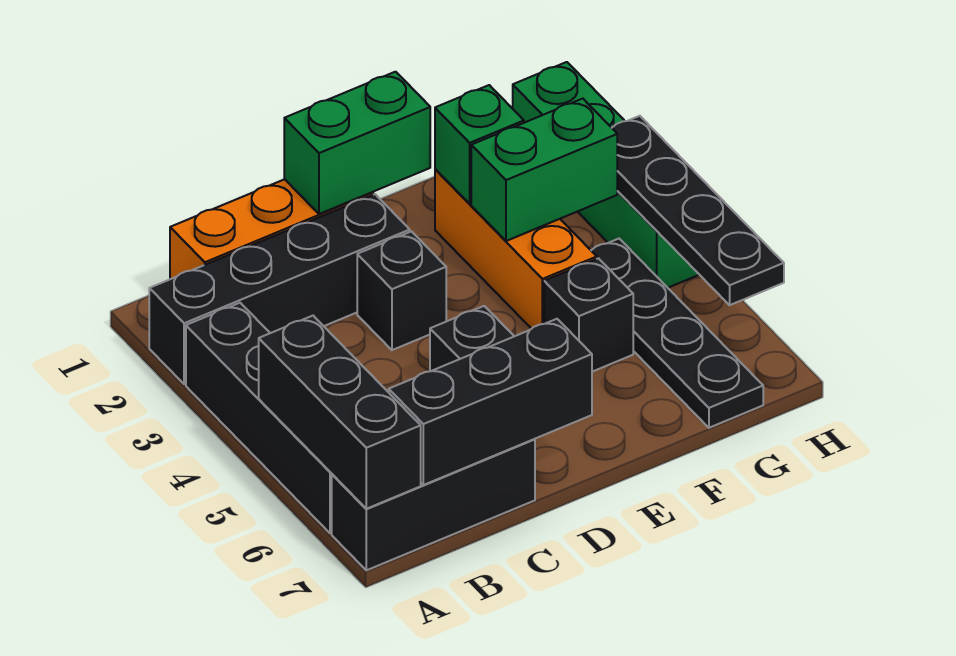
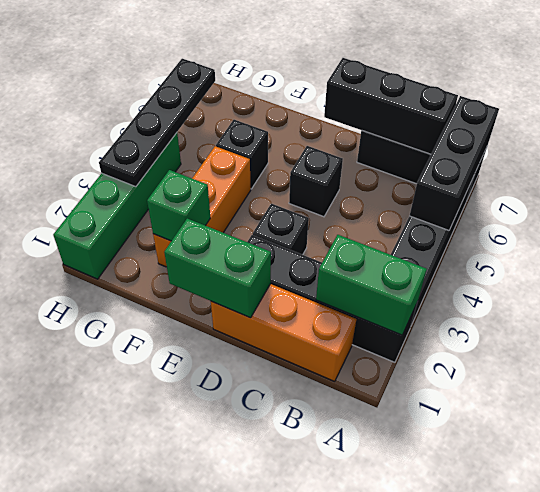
green 1x2 brick [471,99,617,241] -> green 1x2 brick moved to [316,235,427,335]
black 1x4 plate [591,239,763,428] -> none

